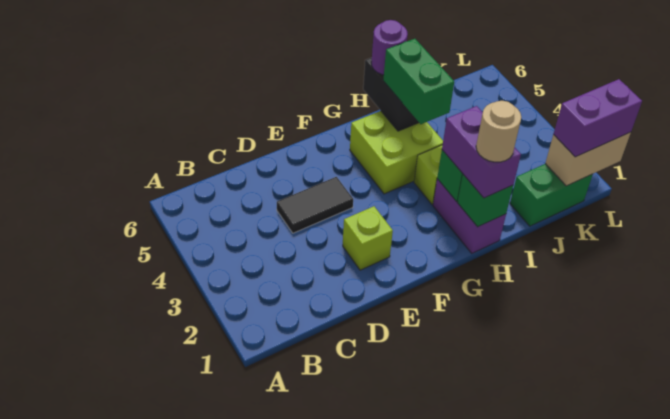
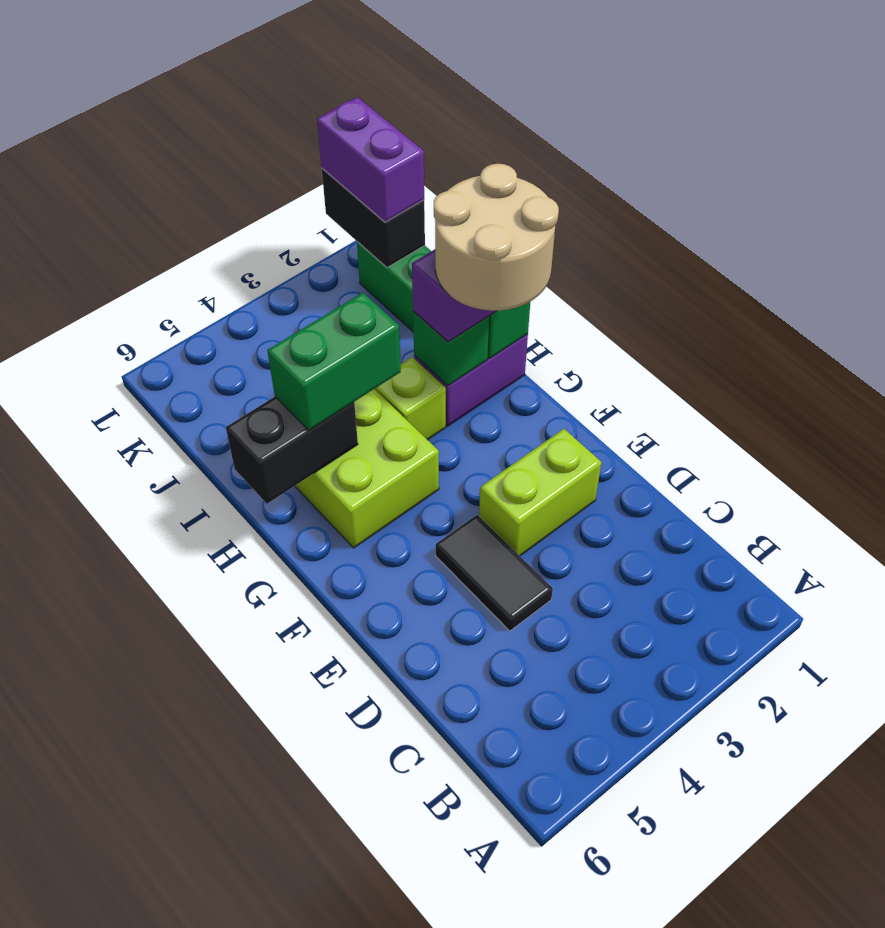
lime 1x1 brick [343,206,393,270] -> lime 1x2 brick [479,429,601,556]
tan 1x1 round brick [476,101,521,162] -> tan 2x2 round brick [434,164,559,311]
purple 1x1 round brick [371,20,408,75] -> none
tan 1x2 brick [545,132,631,186] -> black 1x2 brick [322,168,425,268]

